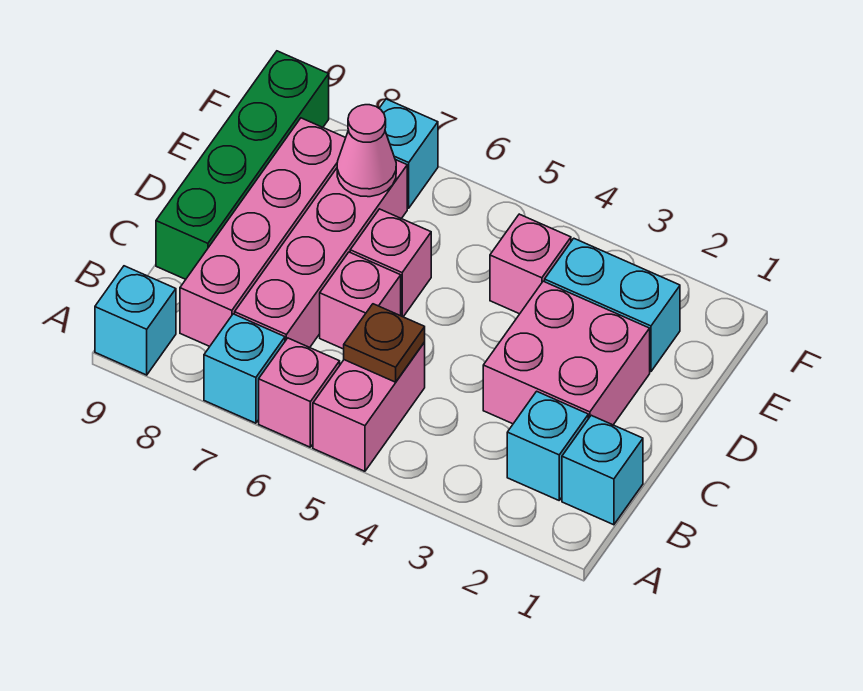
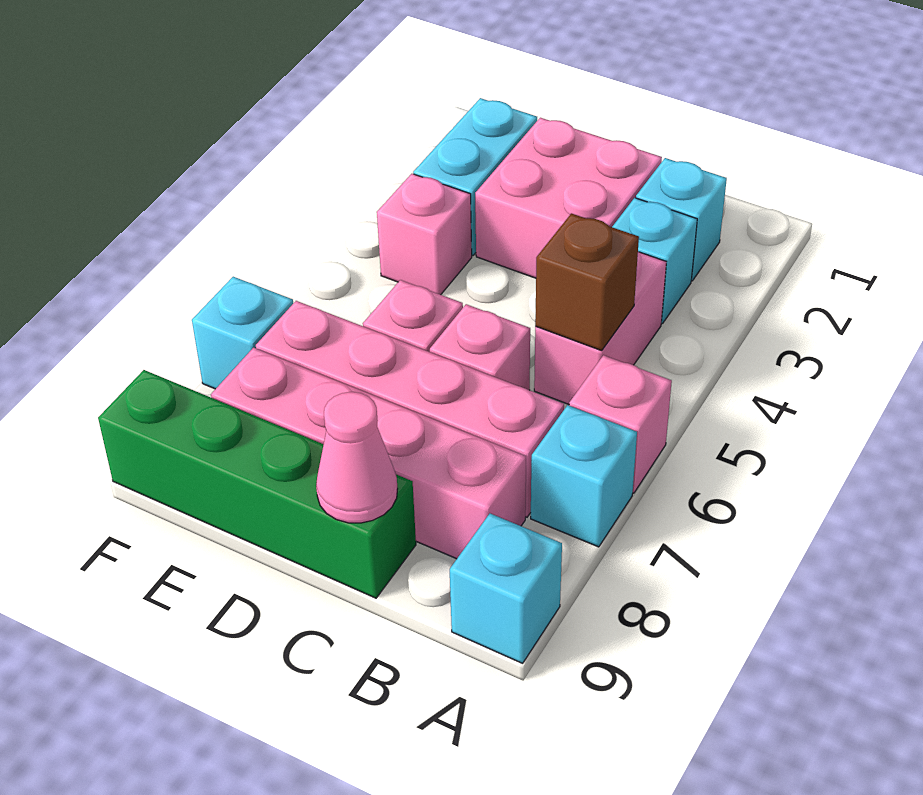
pink 1x2 brick [313,342,425,471] -> pink 1x2 brick turned to [534,252,666,404]
cyan 1x1 brick [562,415,643,525] -> cyan 1x1 brick moved to [612,198,697,324]
brown 1x1 plate [344,304,425,382] -> brown 1x1 brick [535,213,639,351]
pink 1x1 cone [337,105,396,197] -> pink 1x1 cone moved to [316,392,398,523]

